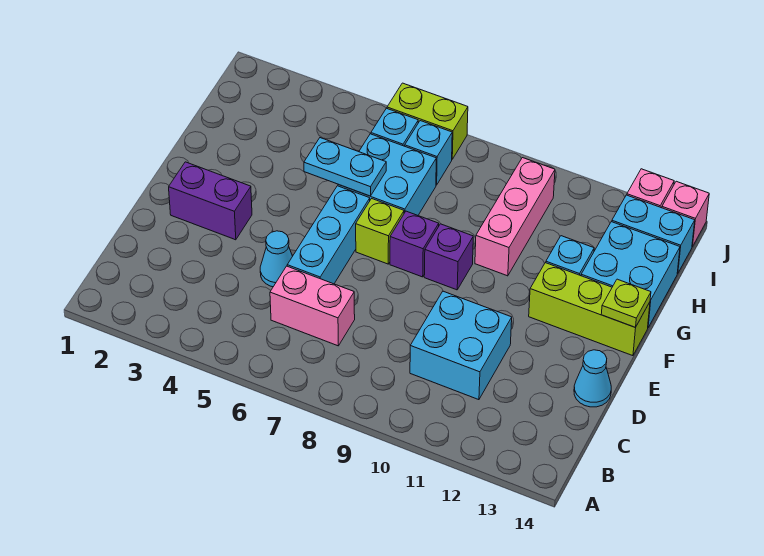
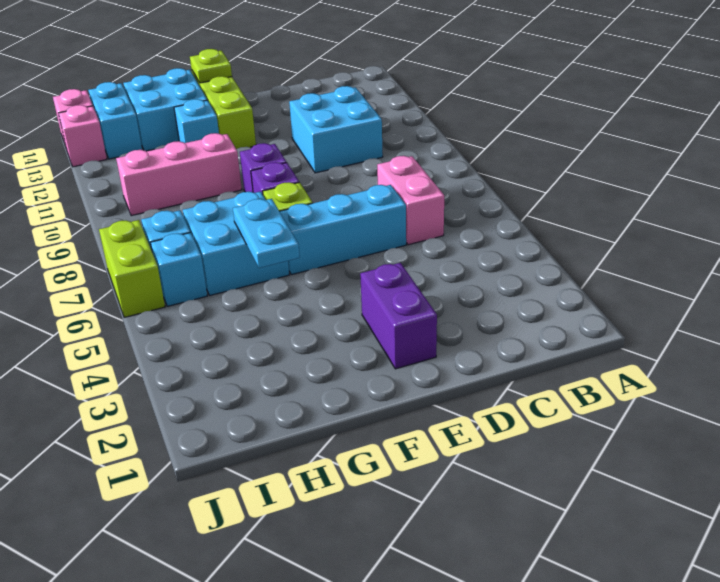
cyan 1x1 cone [260,231,293,287] -> none
cyan 1x1 cone [574,350,611,407] -> none

